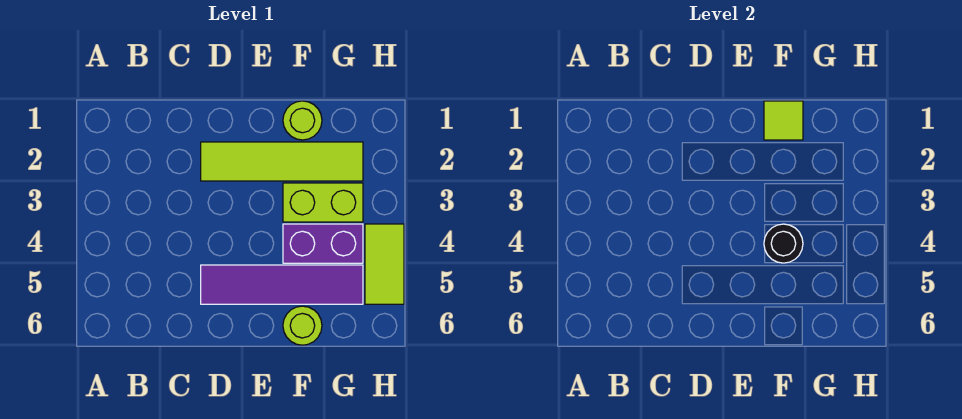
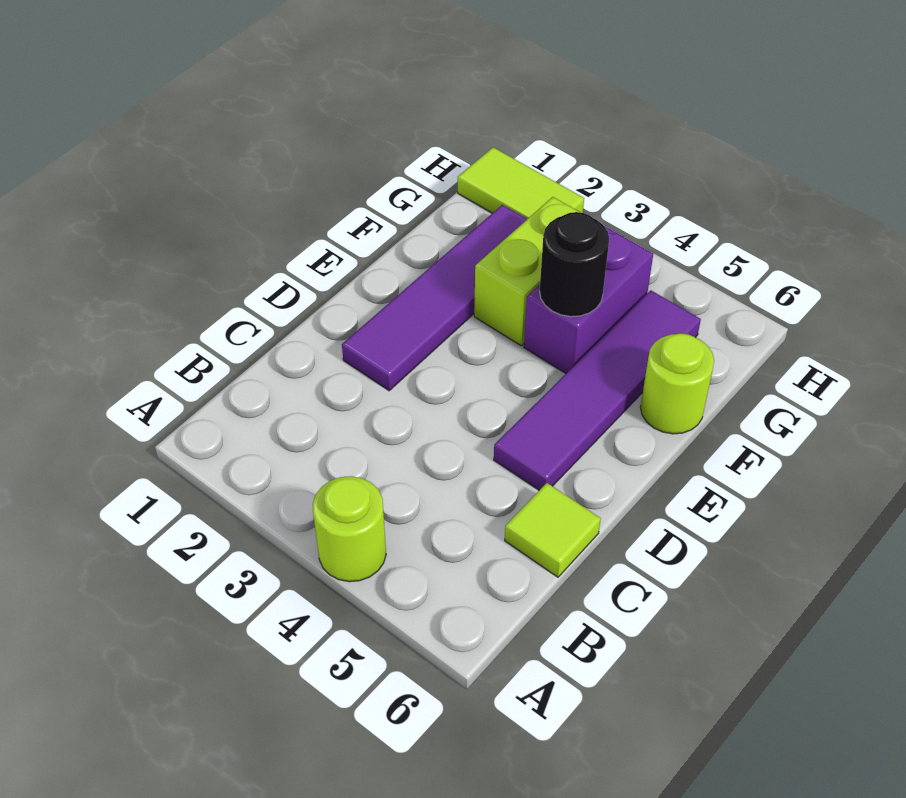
lime 1x4 tile [201,142,363,181] -> purple 1x4 tile [342,205,527,391]
lime 1x1 round brick [283,101,322,140] -> lime 1x1 round brick moved to [313,476,386,582]
lime 1x1 tile [764,101,803,140] -> lime 1x1 tile moved to [505,483,601,577]
lime 1x2 tile [365,224,404,304] -> lime 1x2 tile moved to [458,147,584,219]

